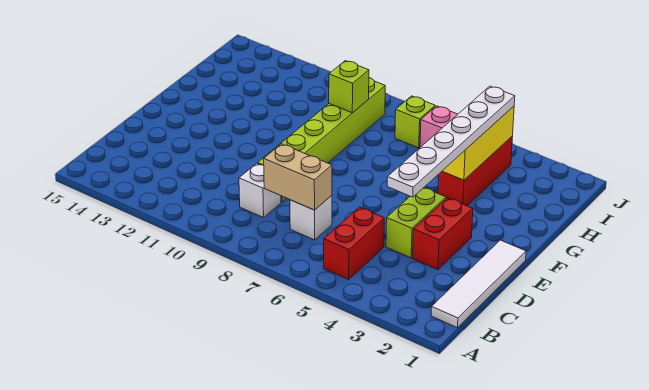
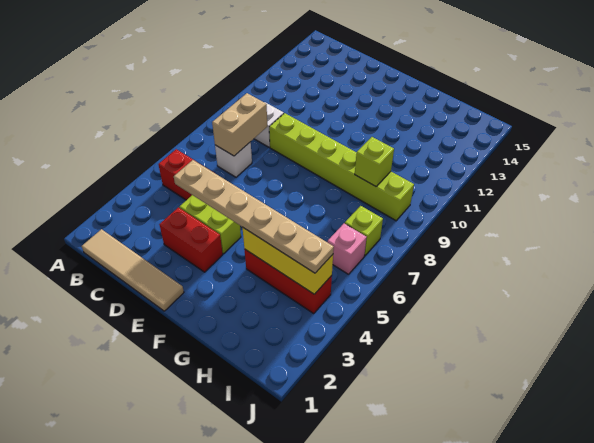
white 1x4 tile [431,240,526,328] -> tan 1x4 tile [82,229,184,311]
white 1x6 plate [387,86,515,197] -> tan 1x6 plate [174,160,334,273]

